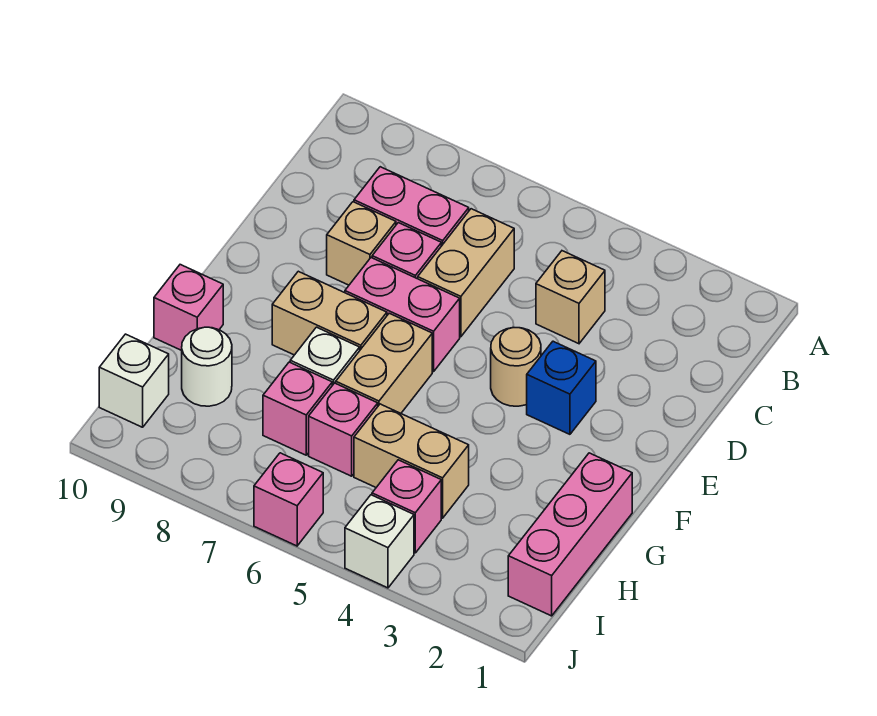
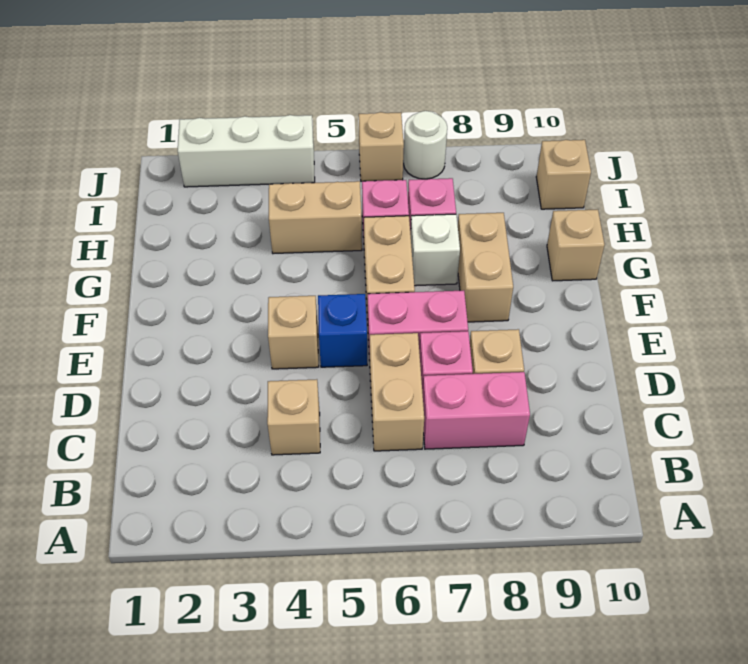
blue 1x1 brick [527,341,596,434] -> blue 1x1 brick moved to [318,294,367,367]
tan 1x1 round brick [491,328,541,406] -> tan 1x1 brick [268,296,319,369]
tan 1x2 brick [272,271,387,355] -> tan 1x2 brick turned to [458,213,513,322]
pink 1x3 brick [508,453,632,616] -> none
pink 1x1 brick [154,265,223,351] -> tan 1x1 brick [547,210,605,281]
white 1x1 round brick [182,327,232,406] -> white 1x1 round brick moved to [404,111,447,179]
pink 1x1 brick [372,460,441,553] -> none
white 1x1 brick [99,334,169,427] -> tan 1x1 brick [536,140,591,209]
white 1x1 brick [345,495,414,588] -> white 1x3 brick [178,115,315,187]
pink 1x1 brick [254,453,323,546] -> tan 1x1 brick [359,112,404,181]

